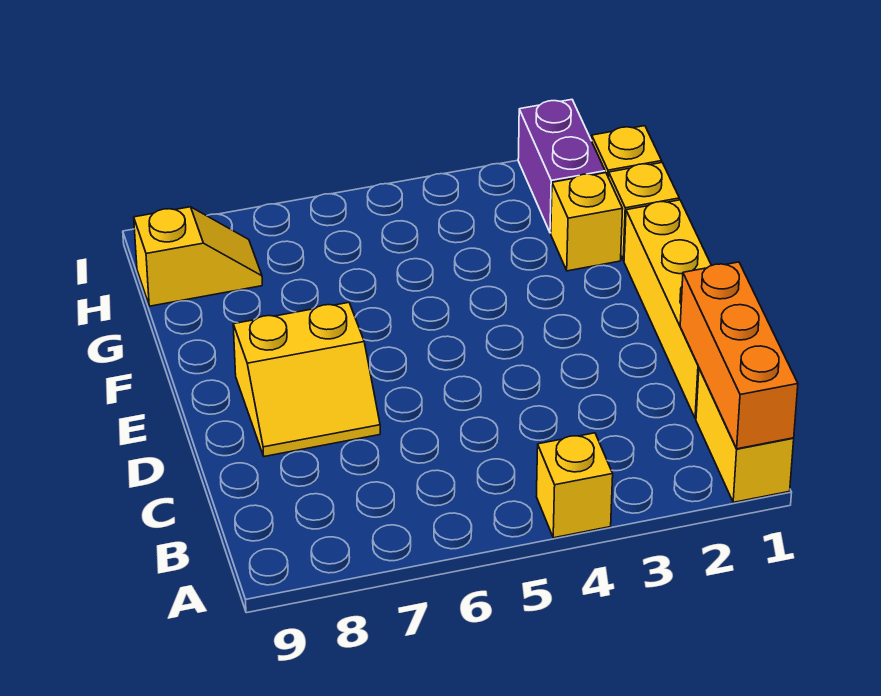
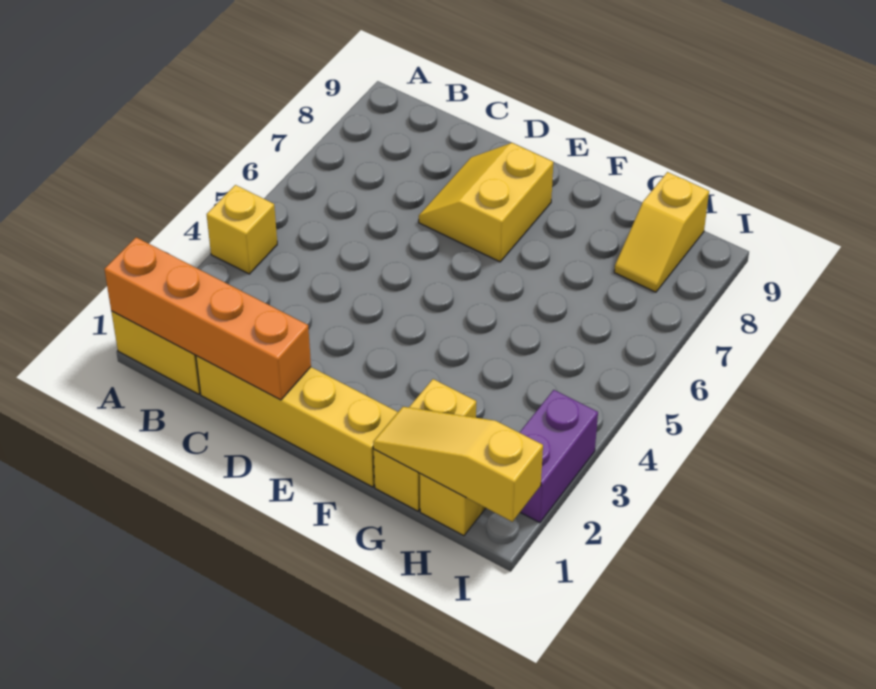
orange 1x3 brick [680,262,798,449] -> orange 1x4 brick [104,237,311,400]
none -> yellow 1x3 slope [373,407,543,522]
purple 1x2 brick [518,100,605,233] -> purple 1x2 brick turned to [519,390,598,523]

